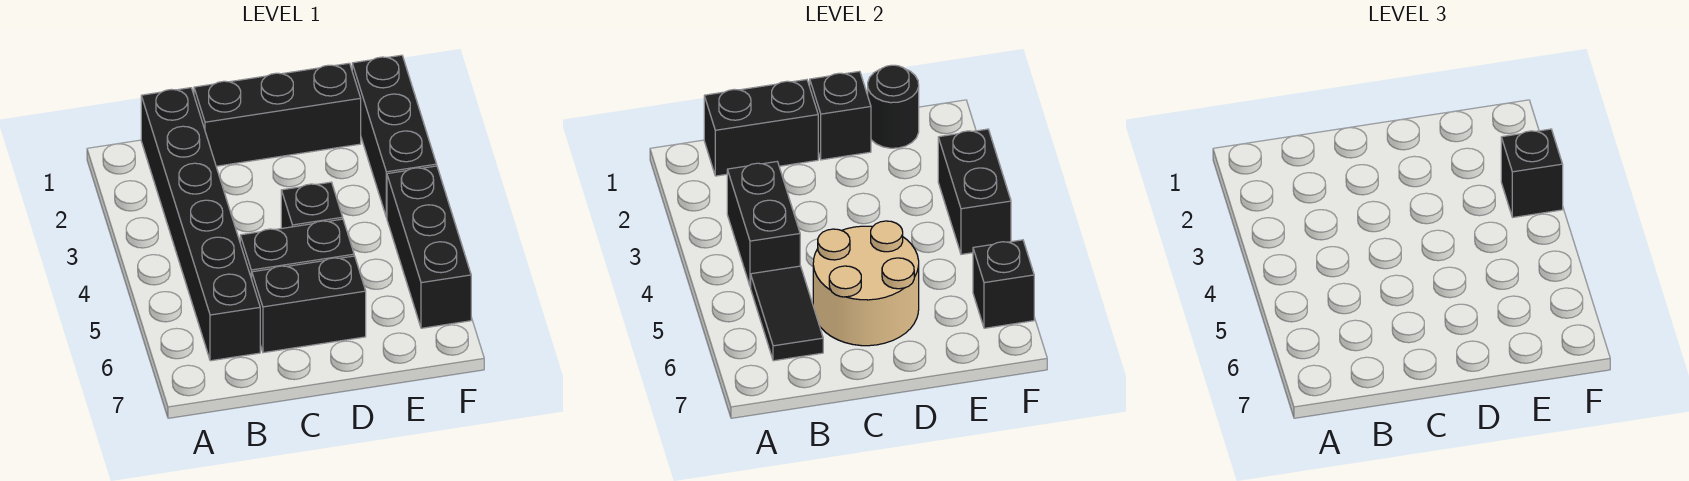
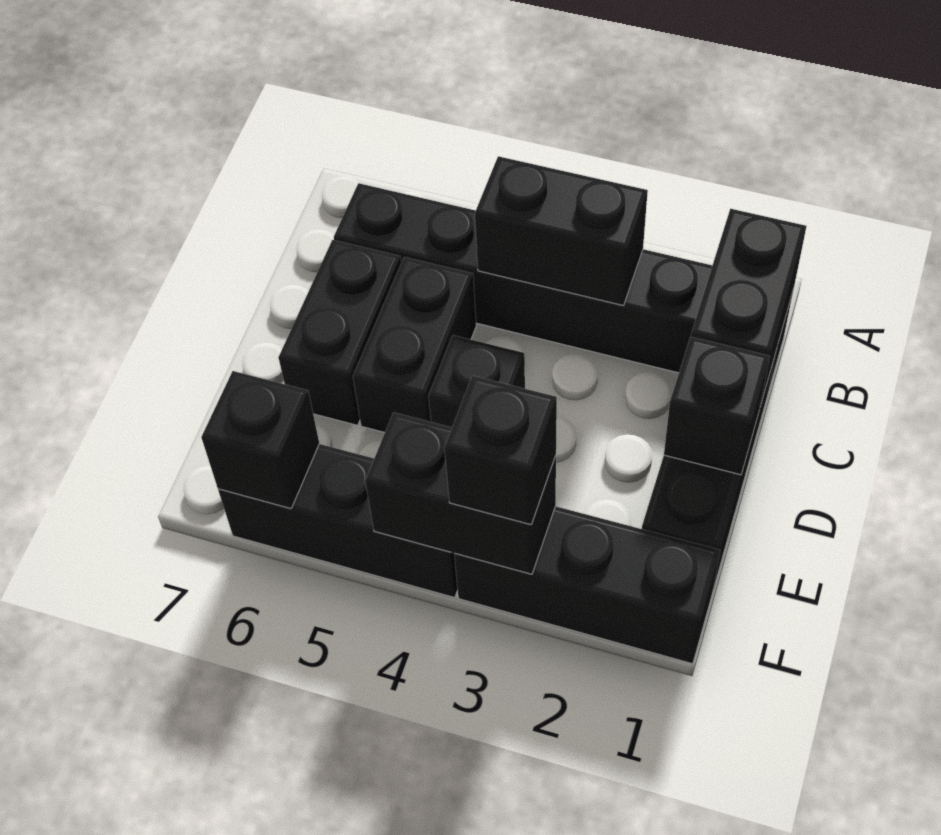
black 1x2 tile [751,266,823,361] -> none
tan 2x2 round brick [813,221,919,346] -> none
black 1x1 round brick [868,65,919,148] -> none

